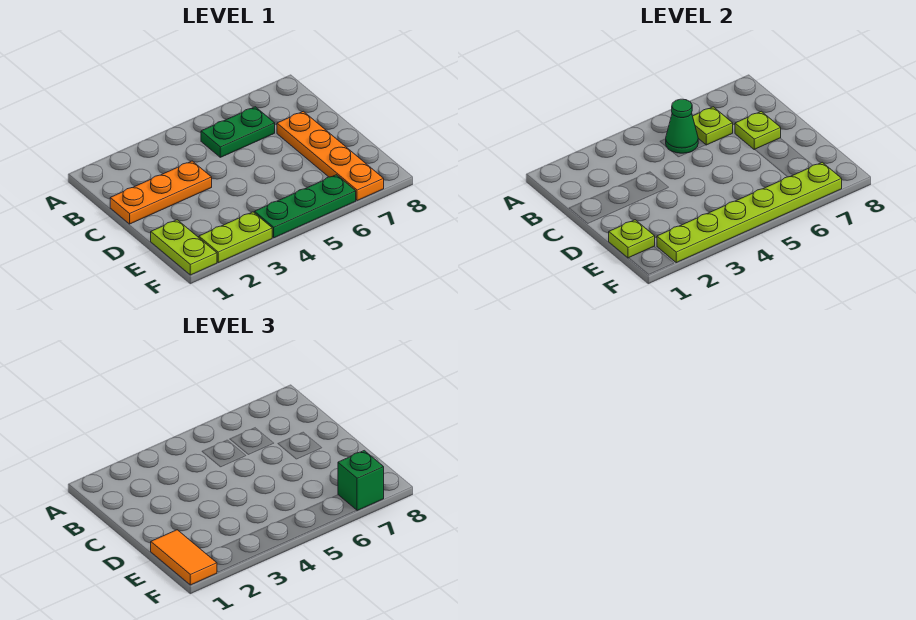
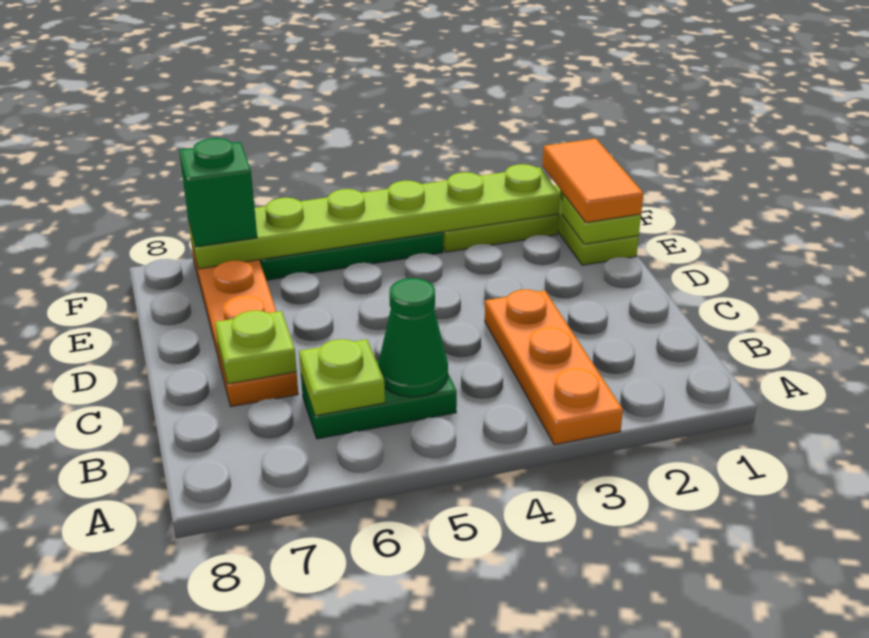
orange 1x3 plate [110,161,212,224] -> orange 1x3 plate turned to [485,289,623,445]

